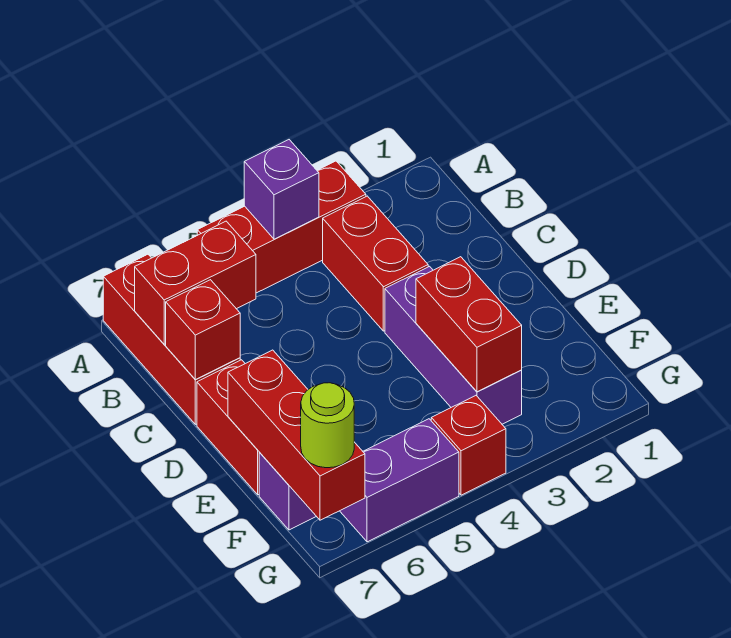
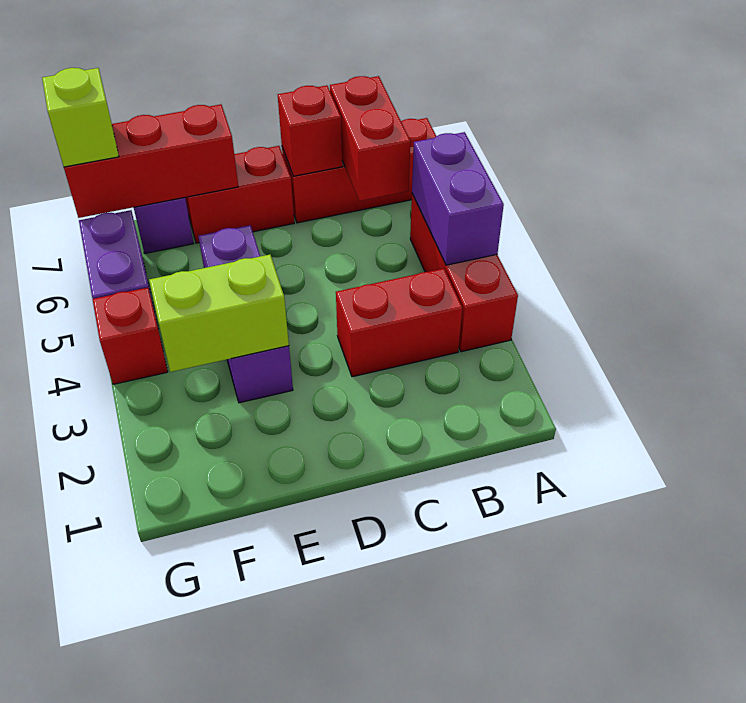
purple 1x1 brick [244,140,319,239] -> purple 1x2 brick [412,132,504,265]
purple 1x3 brick [385,266,522,424] -> purple 1x3 brick turned to [198,225,293,403]
red 1x2 brick [416,257,522,392] -> lime 1x2 brick [149,255,289,372]
lime 1x1 round brick [301,383,354,468] -> lime 1x1 brick [42,68,119,167]

